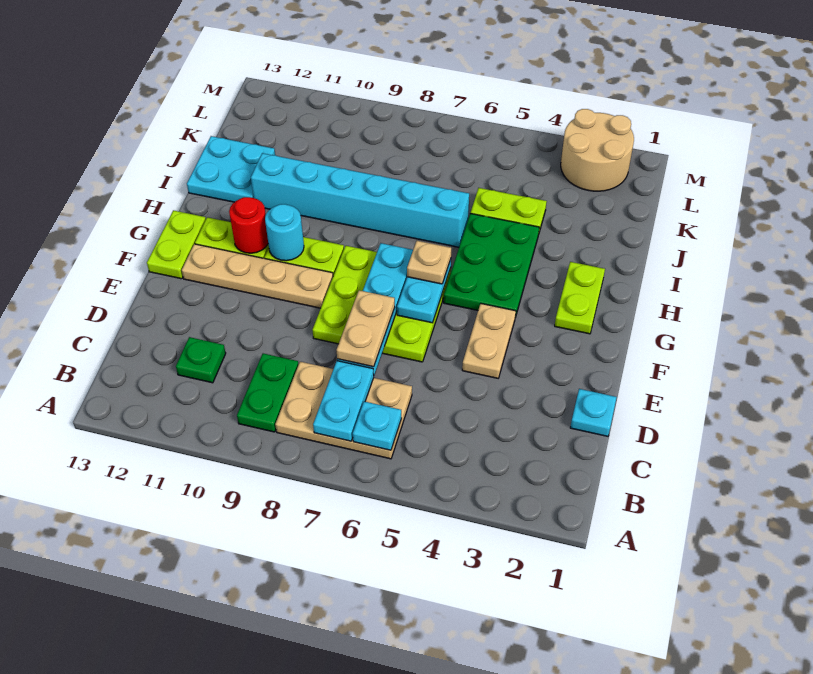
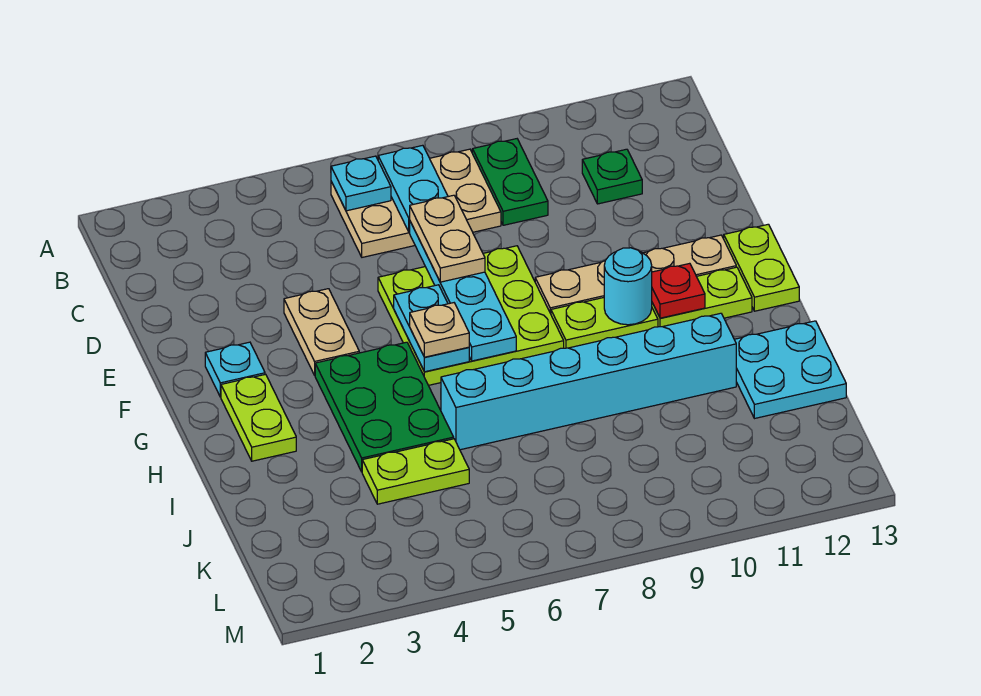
cyan 1x1 plate [570,389,617,436] -> cyan 1x1 plate moved to [205,342,265,397]
red 1x1 round brick [229,197,268,253] -> red 1x1 plate [652,263,705,318]
tan 2x2 round brick [561,109,634,191] -> none

